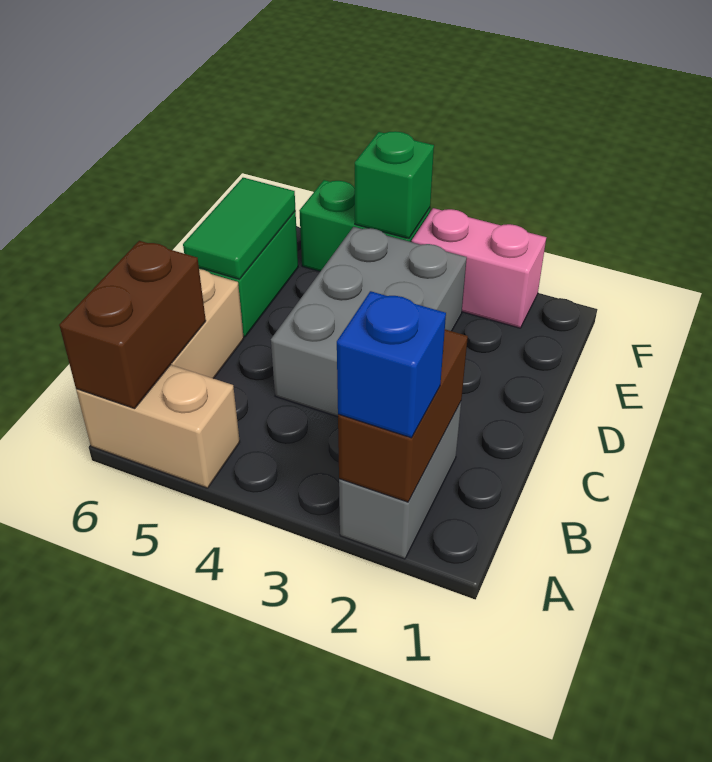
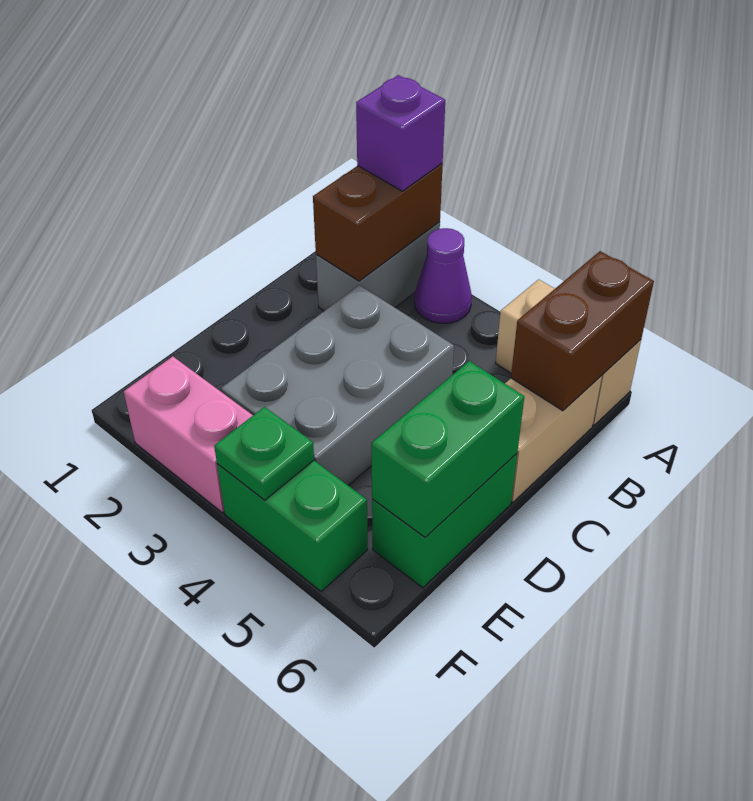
blue 1x1 brick [337,291,446,438] -> purple 1x1 brick [356,75,445,191]
none -> purple 1x1 cone [415,228,472,323]
green 1x2 tile [183,178,296,279] -> green 1x2 brick [372,361,524,537]
green 1x1 brick [355,131,434,239] -> green 1x1 plate [214,407,314,500]

